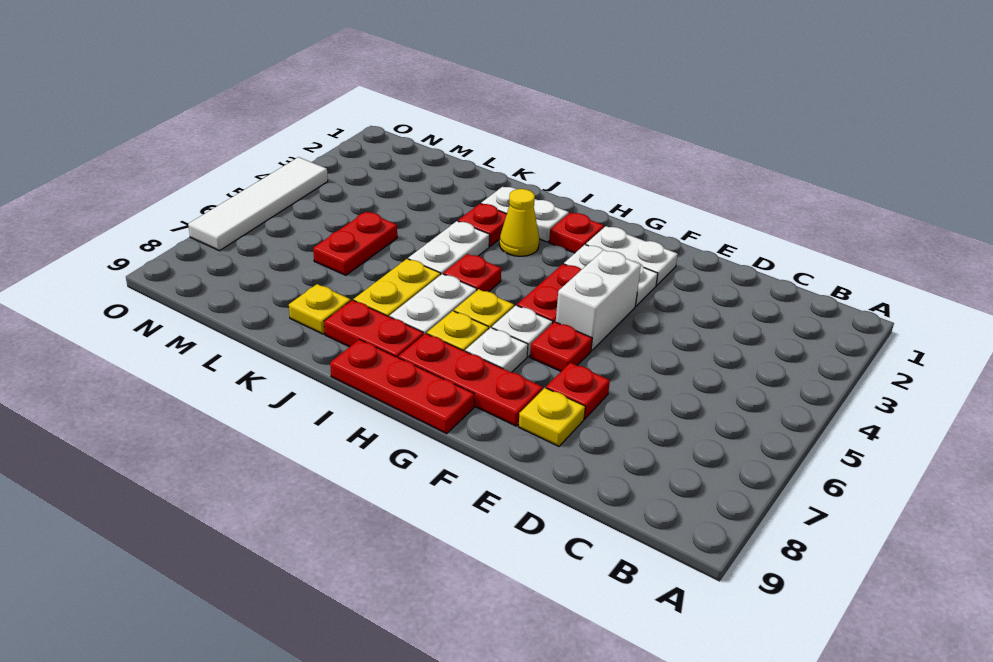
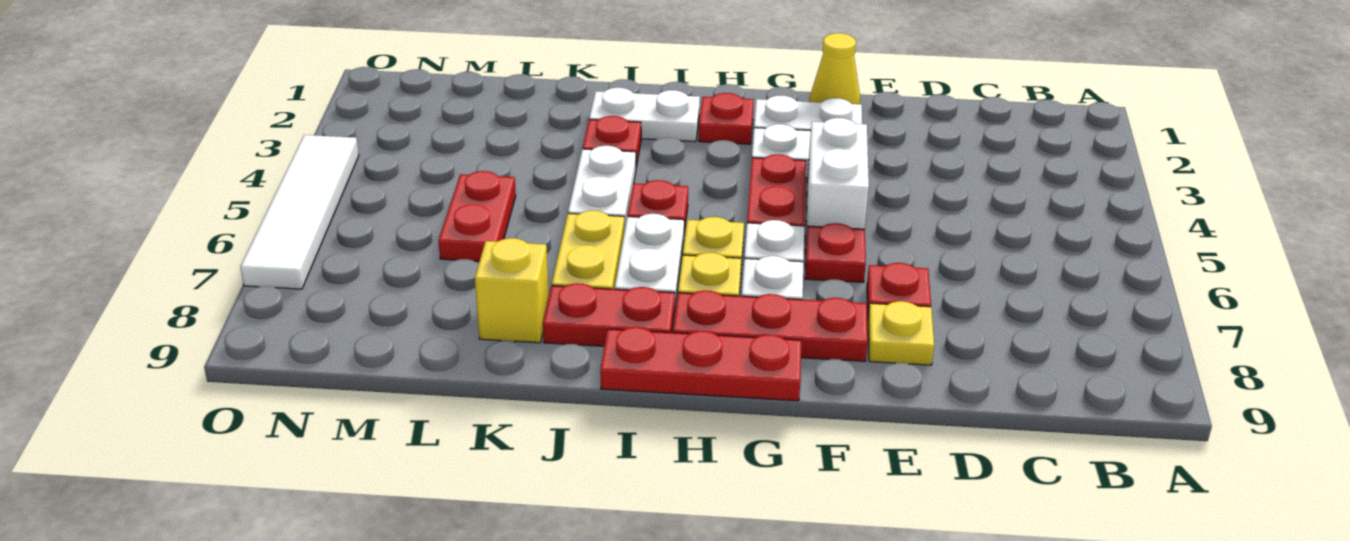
yellow 1x1 cone [499,189,539,256] -> yellow 1x1 cone moved to [809,33,860,104]
yellow 1x1 plate [289,284,351,334] -> yellow 1x1 brick [475,238,549,343]

